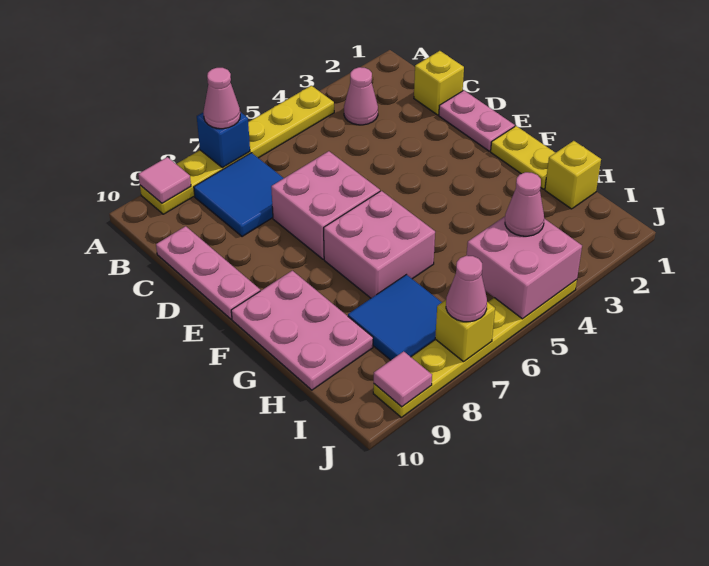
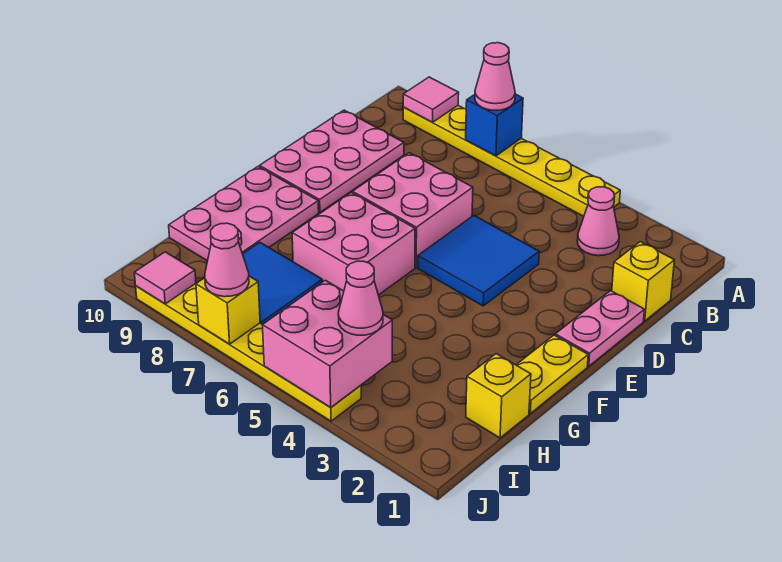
blue 2x2 tile [194,153,284,237] -> blue 2x2 tile moved to [418,215,539,306]
pink 1x3 plate [156,226,260,319] -> pink 2x3 plate [260,110,404,212]

